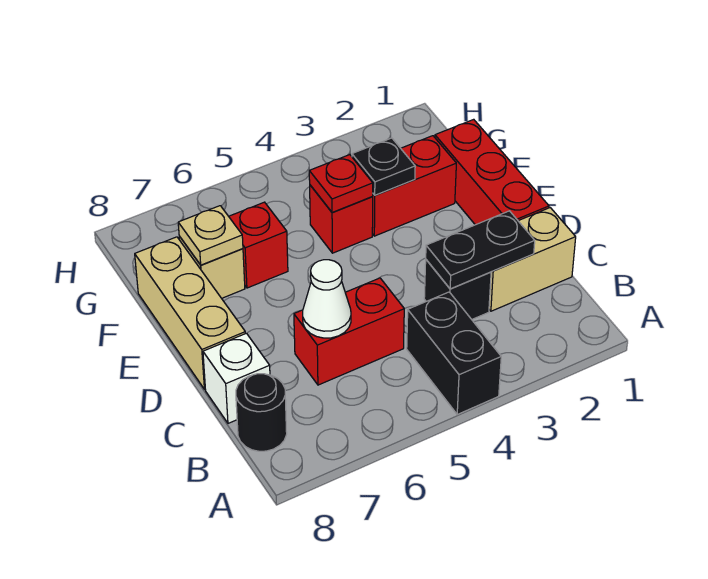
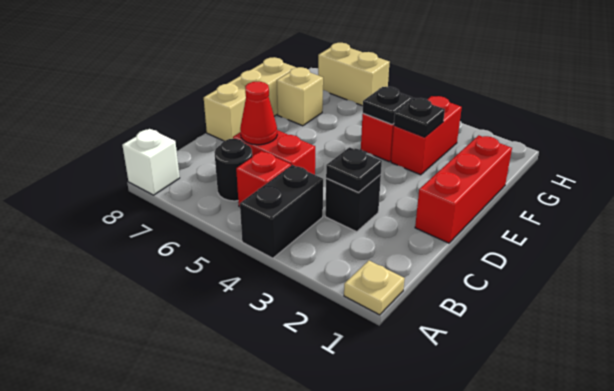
black 1x1 round brick [236,374,287,451] -> black 1x1 round brick moved to [214,139,252,201]
tan 1x2 brick [489,208,576,311] -> tan 1x2 brick moved to [318,43,390,106]
black 1x2 plate [426,211,535,289] -> black 1x1 plate [326,147,382,192]
white 1x1 cone [303,260,351,338] -> red 1x1 cone [240,82,277,145]
white 1x1 brick [203,333,270,423] -> white 1x1 brick moved to [122,129,180,195]
red 1x2 brick [372,136,456,236] -> red 1x2 brick turned to [391,96,462,175]
red 1x1 plate [309,155,373,212] -> black 1x1 plate [363,87,412,124]
red 1x1 brick [229,202,288,288] -> red 1x1 brick moved to [236,151,291,207]
tan 1x1 plate [178,206,243,265] -> tan 1x1 plate moved to [344,261,405,315]

